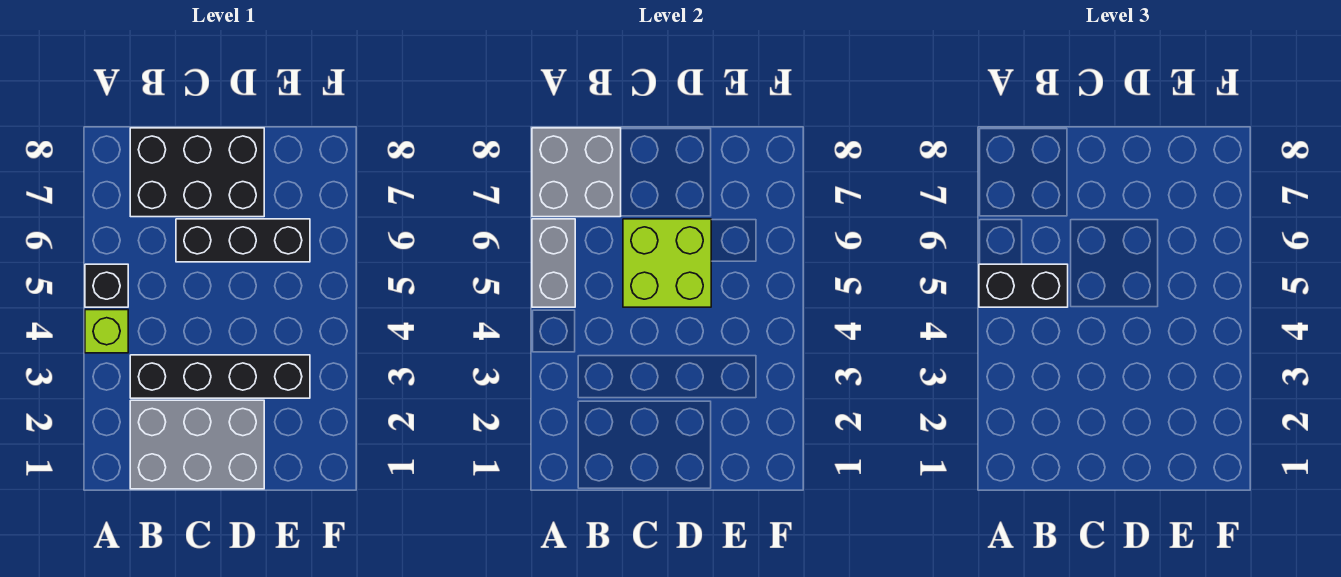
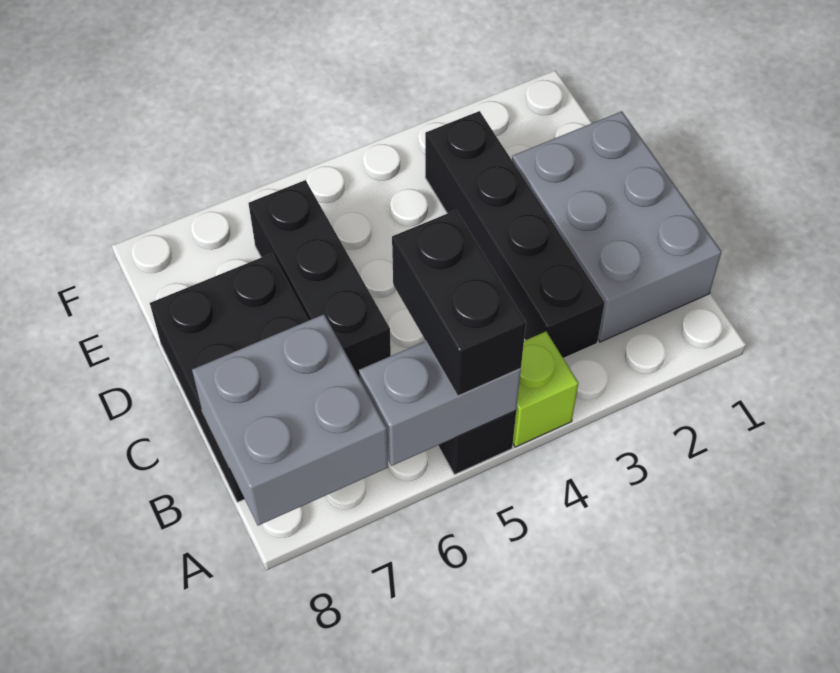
lime 2x2 brick [623,219,711,307] -> none

